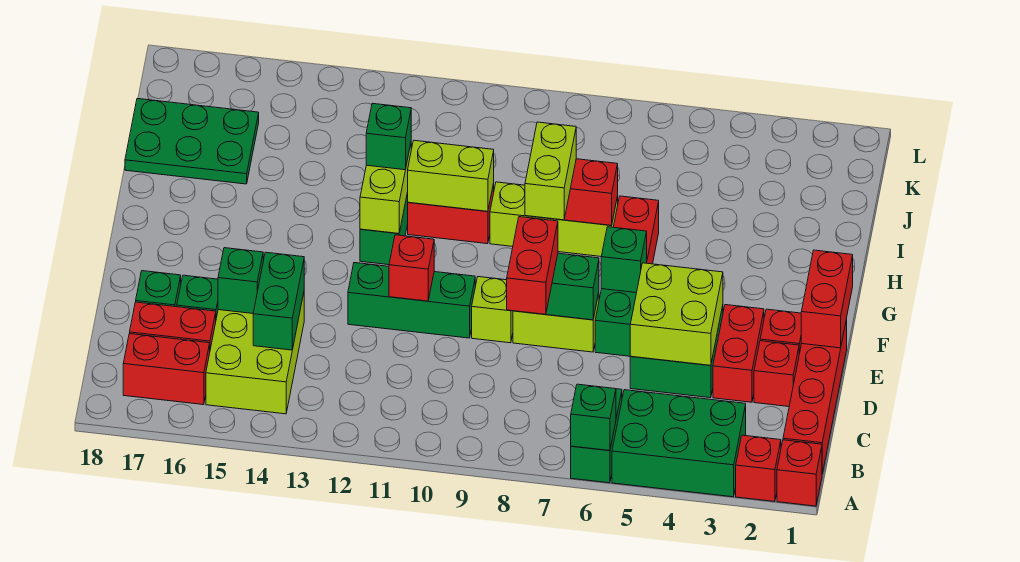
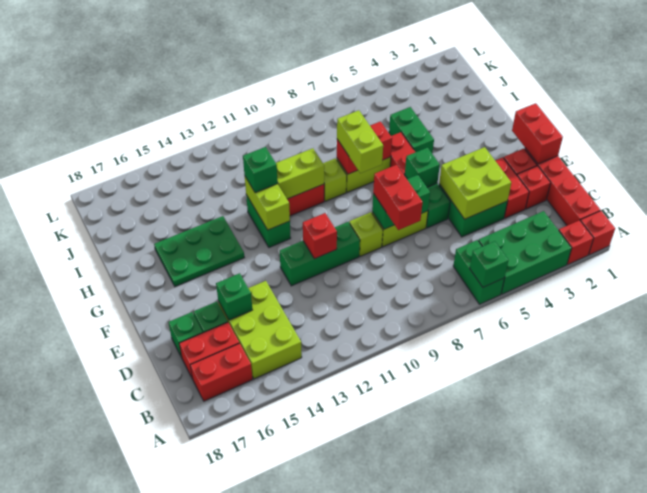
green 1x2 brick [253,252,304,350] -> green 1x2 brick moved to [389,107,434,153]
green 2x3 plate [125,99,259,184] -> green 2x3 plate moved to [154,216,244,287]

